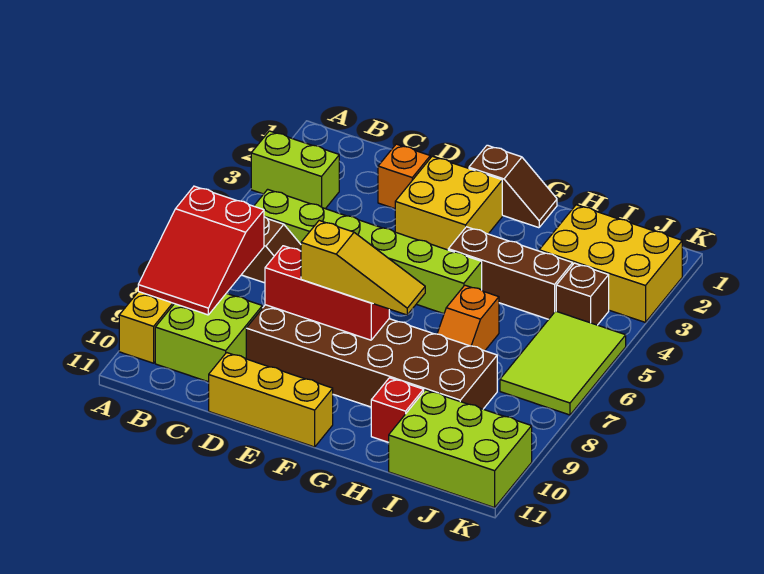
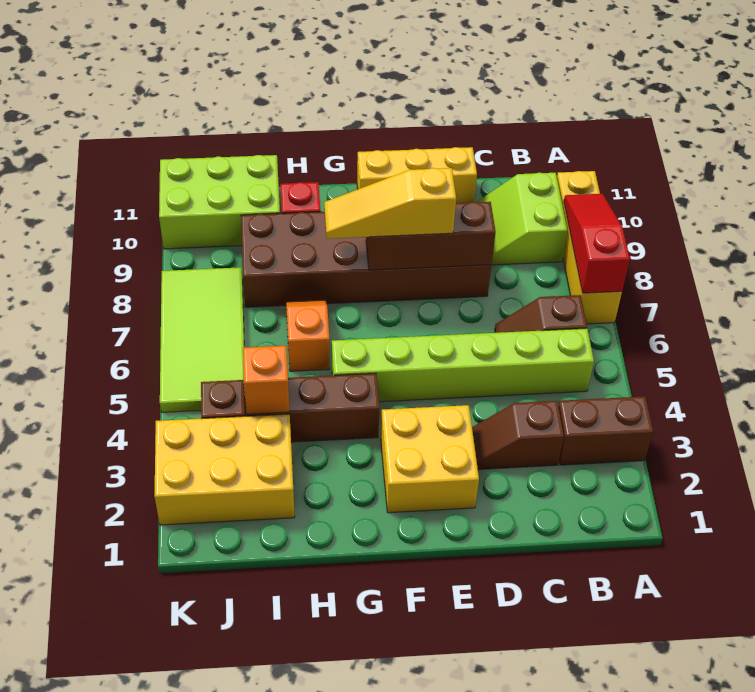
lime 1x2 brick [251,131,339,209] -> brown 1x2 brick [559,396,653,465]
red 2x3 slope [138,186,264,315] -> red 1x3 slope [564,194,630,293]
lime 2x2 brick [155,293,262,382] -> lime 2x2 slope [477,173,568,265]
orange 1x1 brick [378,144,430,209] -> orange 1x1 brick moved to [243,346,290,414]
red 1x3 brick [265,246,389,340] -> brown 1x3 brick [366,202,496,270]
brown 1x2 slope [469,145,557,228] -> brown 1x2 slope moved to [472,401,564,469]
lime 2x3 tile [500,311,626,415] -> lime 2x4 tile [160,267,246,412]

